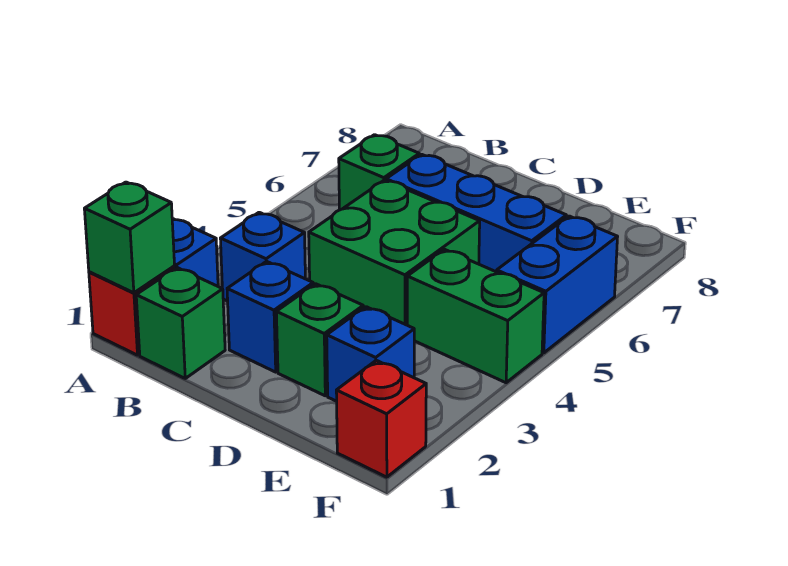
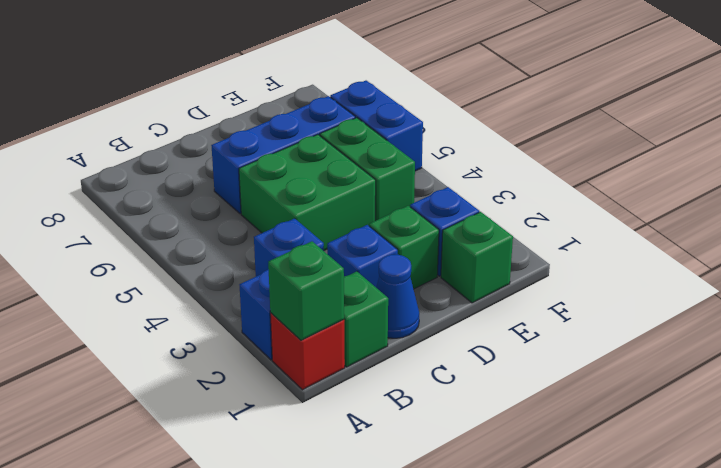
green 1x1 brick [339,135,419,210] -> green 1x1 brick moved to [441,212,513,303]
none -> blue 1x1 cone [376,255,419,338]
green 1x2 brick [407,249,544,383] -> green 1x2 brick turned to [320,118,415,221]
red 1x1 brick [336,360,426,477] -> none

